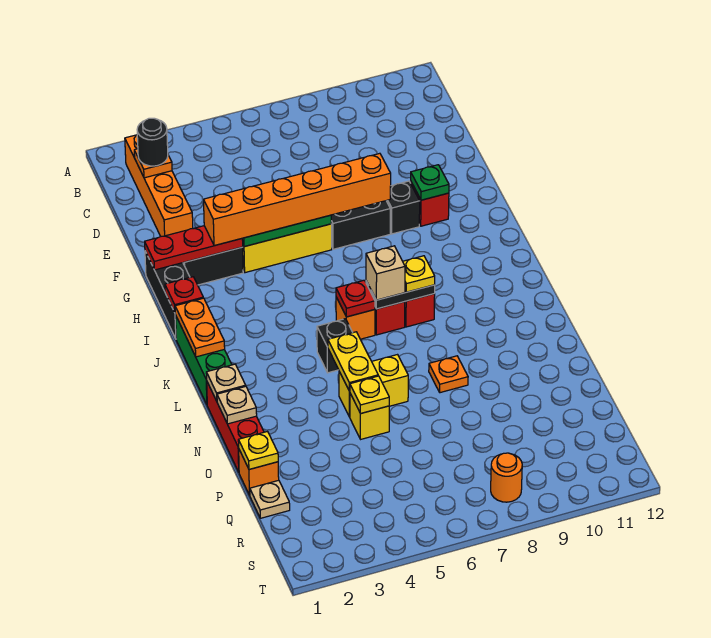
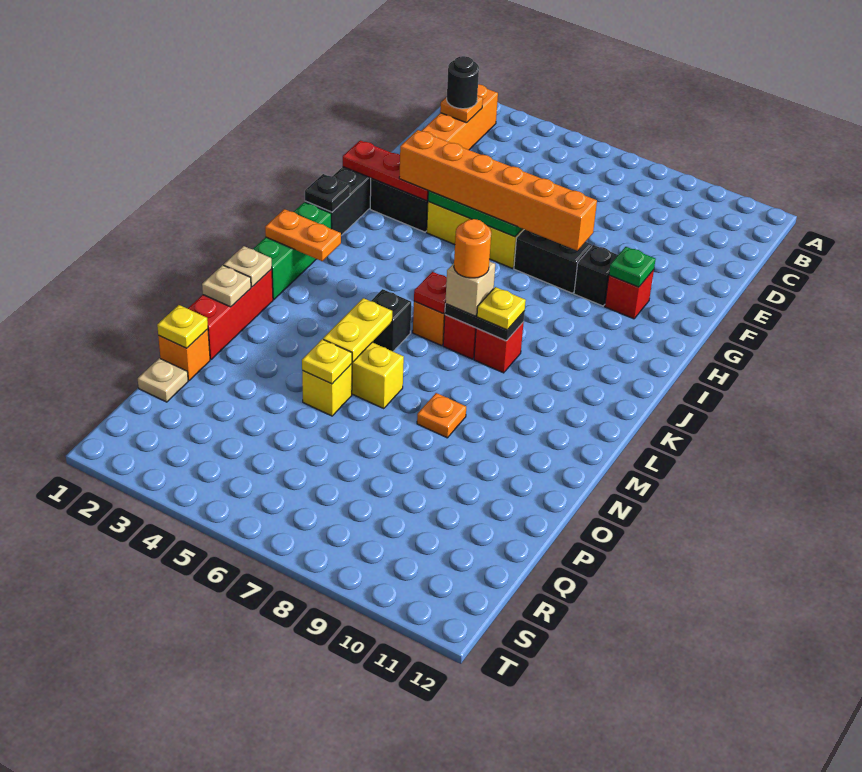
red 1x1 plate [165,277,203,313] -> black 1x1 plate [305,174,350,212]
orange 1x2 plate [175,298,225,357] -> orange 1x2 plate turned to [265,209,341,261]
orange 1x1 round brick [491,453,522,502] -> orange 1x1 round brick moved to [454,219,491,278]

